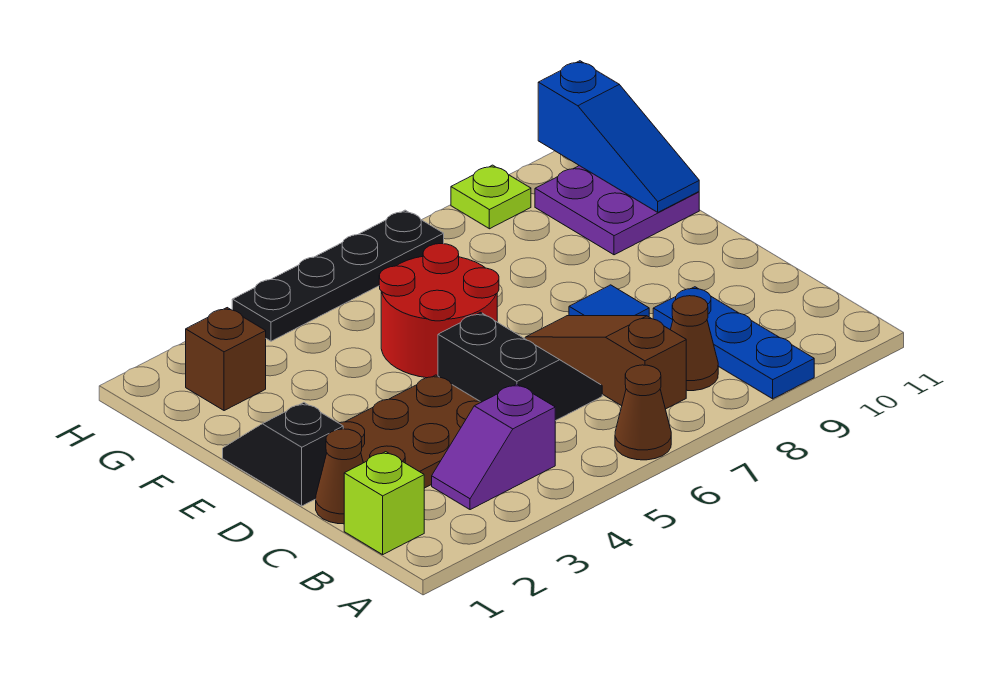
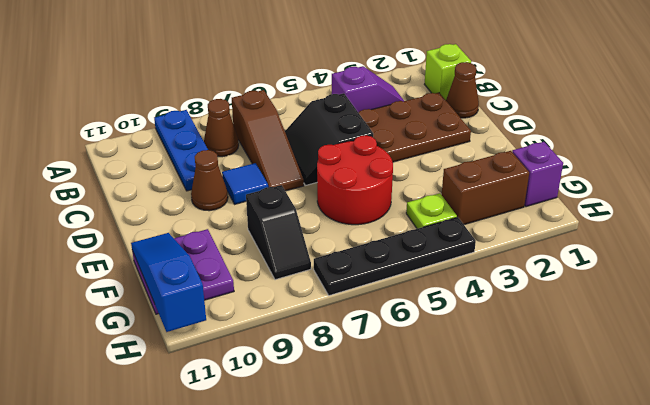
brown 1x1 cone [615,365,671,460] -> brown 1x1 cone moved to [191,150,228,211]
black 1x2 slope [223,402,343,506] -> black 1x2 slope moved to [246,185,311,280]
none -> purple 1x1 brick [512,142,563,207]
brown 1x1 brick [186,308,266,411] -> brown 1x2 brick [442,151,529,225]
lime 1x1 plate [451,165,531,229] -> lime 1x1 plate moved to [406,193,457,229]

